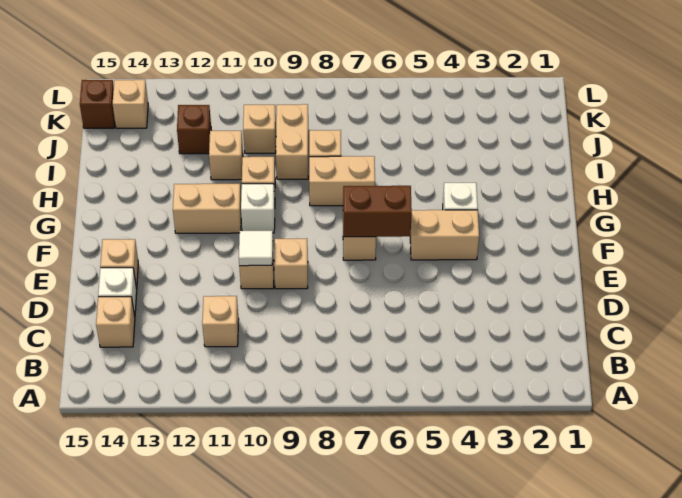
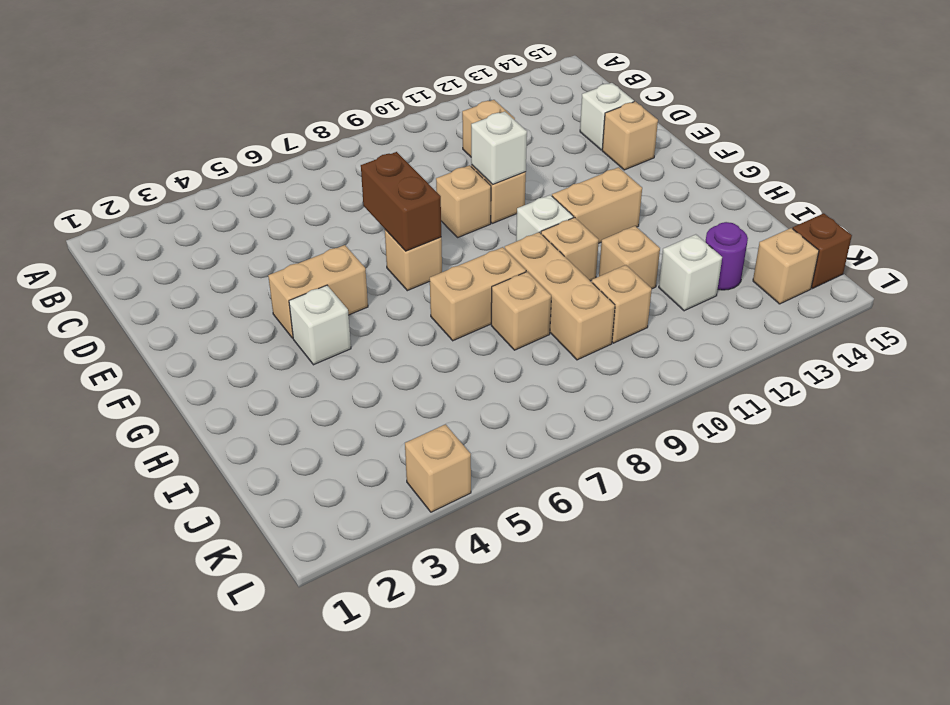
tan 1x1 brick [96,297,135,347] -> tan 1x1 brick moved to [405,424,471,512]
white 1x1 tile [239,231,273,266] -> white 1x1 brick [471,111,527,184]
brown 1x2 brick [343,186,412,237] -> brown 1x2 brick turned to [361,152,441,251]
tan 1x2 brick [276,104,308,179] -> tan 1x3 brick [505,232,615,360]
brown 1x1 brick [177,105,211,154] -> white 1x1 brick [659,234,722,311]
none -> purple 1x1 round brick [705,222,748,290]

